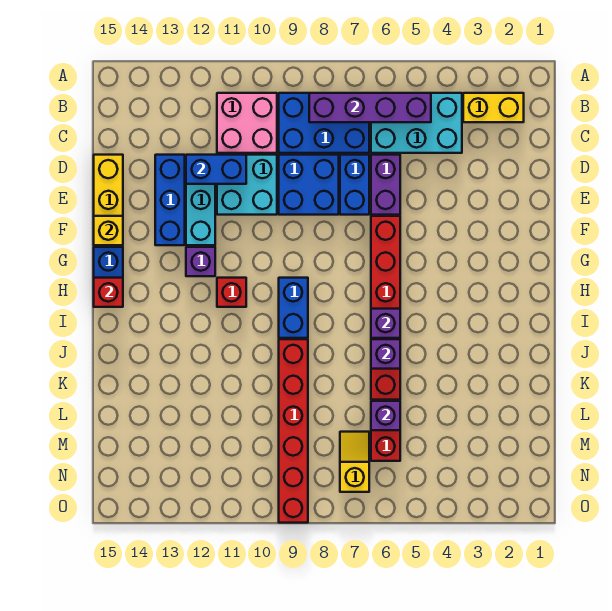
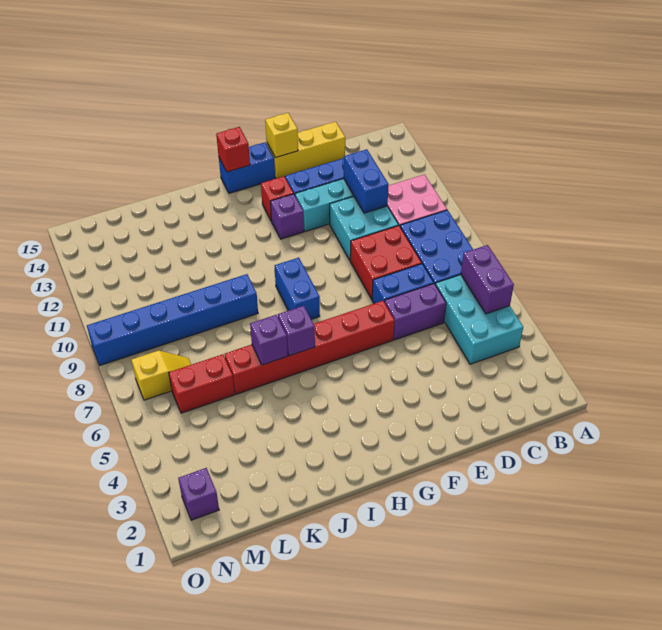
yellow 1x2 brick [463,93,524,122] -> none
purple 1x4 brick [309,93,431,122] -> purple 1x2 brick [461,245,514,314]
blue 2x2 brick [279,155,339,215] -> red 2x2 brick [350,226,422,299]
blue 1x2 brick [279,278,308,338] -> blue 1x2 brick turned to [275,258,320,319]
red 1x1 brick [217,278,246,307] -> red 1x1 brick moved to [261,176,293,220]
red 1x6 brick [279,339,308,523] -> blue 1x6 brick [87,274,258,365]
purple 1x1 brick [371,401,400,430] -> purple 1x1 brick moved to [178,468,219,520]

